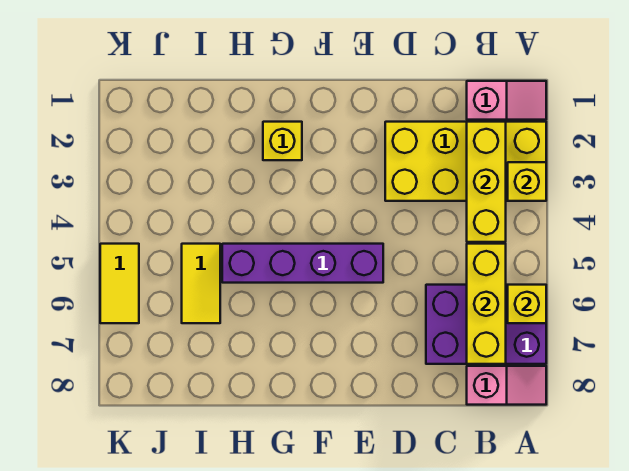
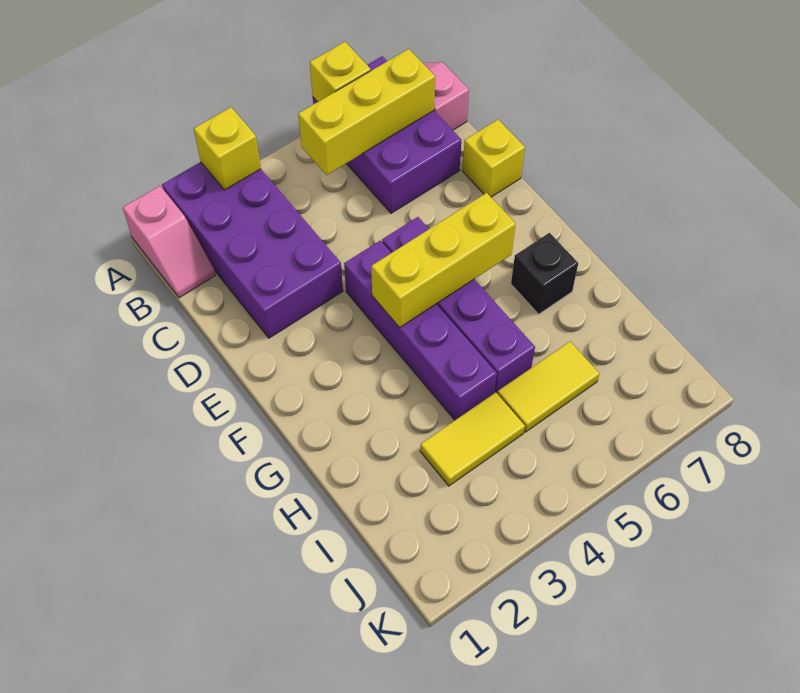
pink 1x2 slope [467,81,546,120] -> pink 1x2 slope turned to [123,186,216,298]
yellow 2x4 brick [385,122,546,201] -> purple 2x4 brick [162,162,343,338]
yellow 1x3 brick [467,122,506,242] -> yellow 1x3 brick moved to [371,193,516,328]
none -> purple 1x4 brick [344,240,497,420]
yellow 1x1 brick [263,122,302,160] -> yellow 1x1 brick moved to [462,120,525,197]
none -> black 1x1 brick [511,233,578,314]
yellow 1x2 tile [100,244,139,323] -> yellow 1x2 tile moved to [420,393,525,486]

